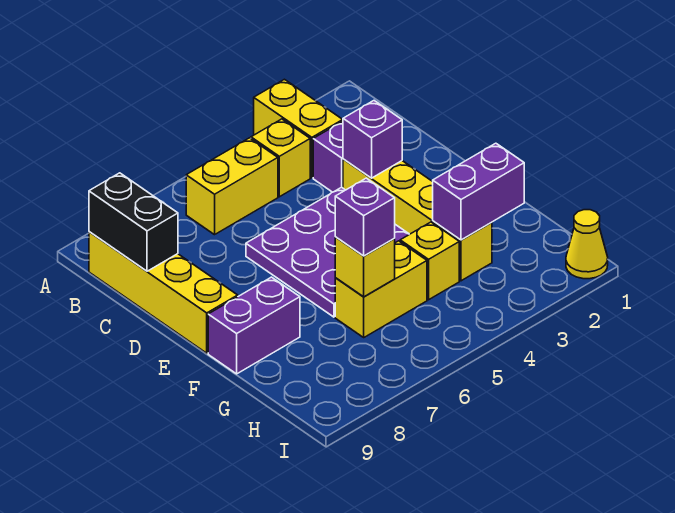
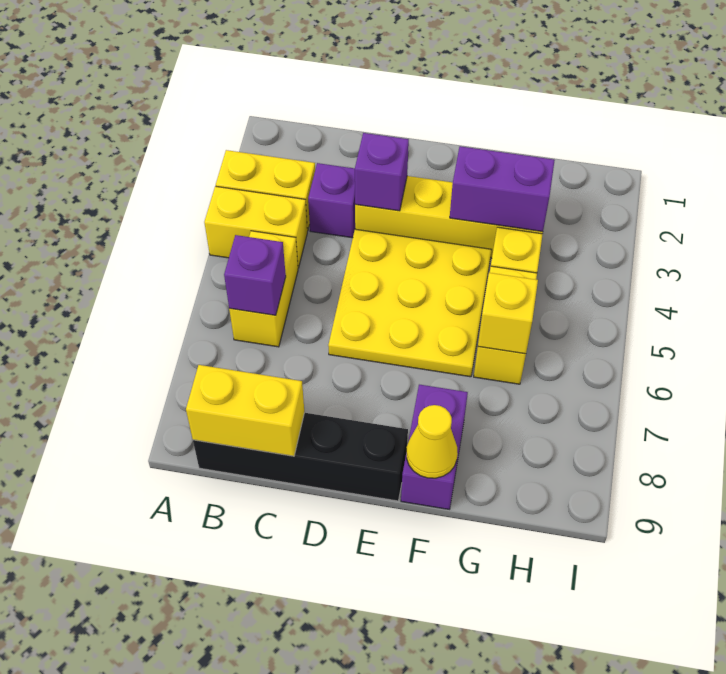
yellow 1x1 brick [251,119,310,197] -> yellow 1x2 brick [204,186,307,268]
yellow 1x4 brick [89,232,238,353] -> black 1x4 brick [193,413,408,501]
black 1x2 brick [89,173,178,271] -> yellow 1x2 brick [186,365,304,456]
purple 3x3 plate [246,187,409,317] -> yellow 3x3 plate [328,229,491,377]
purple 1x2 brick [433,143,524,240] -> purple 1x2 brick turned to [450,146,555,232]
purple 1x1 brick [335,178,395,256] -> purple 1x1 brick moved to [224,235,286,315]
yellow 1x1 cone [566,210,608,279] -> yellow 1x1 cone moved to [407,405,458,478]

